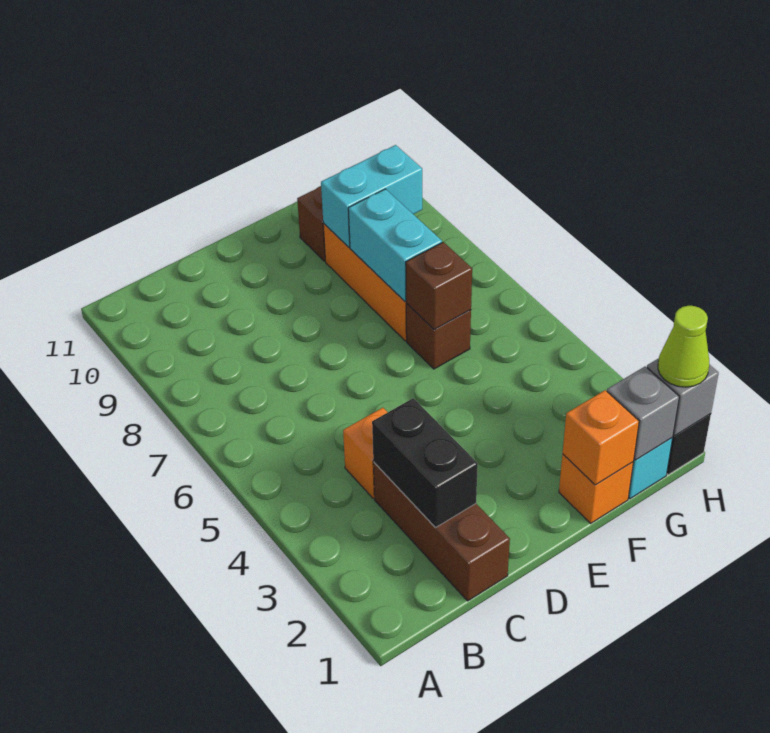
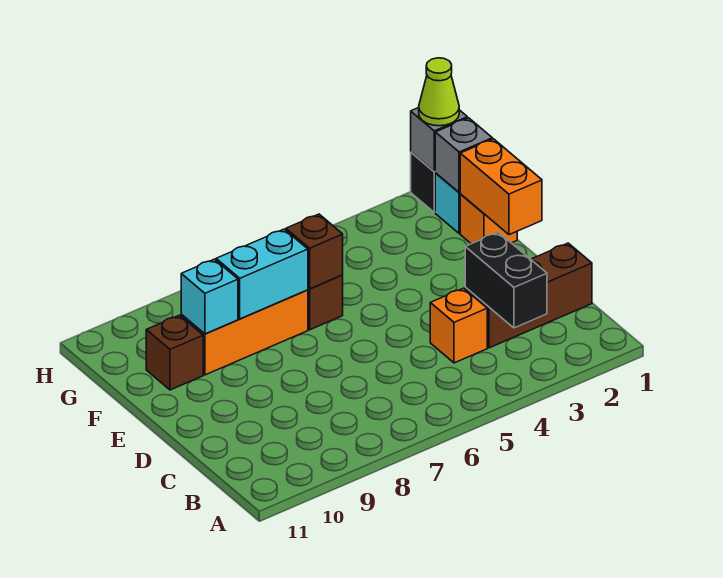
black 1x2 brick [372,398,478,528] -> black 1x2 brick turned to [465,232,547,328]
orange 1x1 brick [563,390,639,485] -> orange 1x2 brick [460,139,542,235]
cyan 1x2 brick [321,145,422,247] -> cyan 1x1 brick [181,259,238,334]

